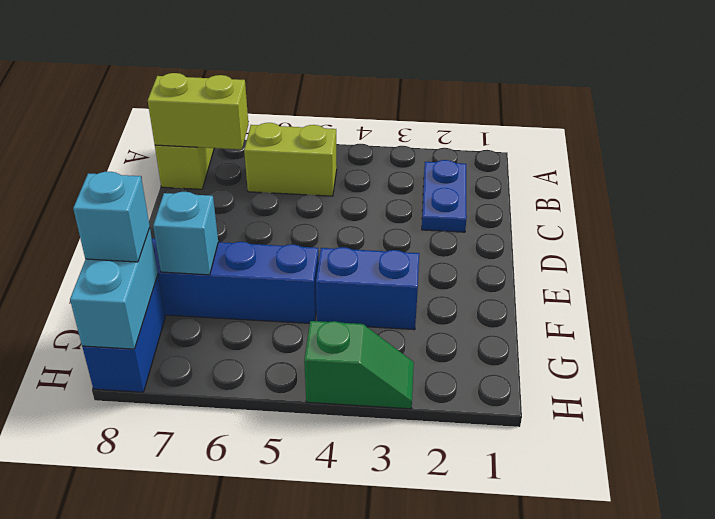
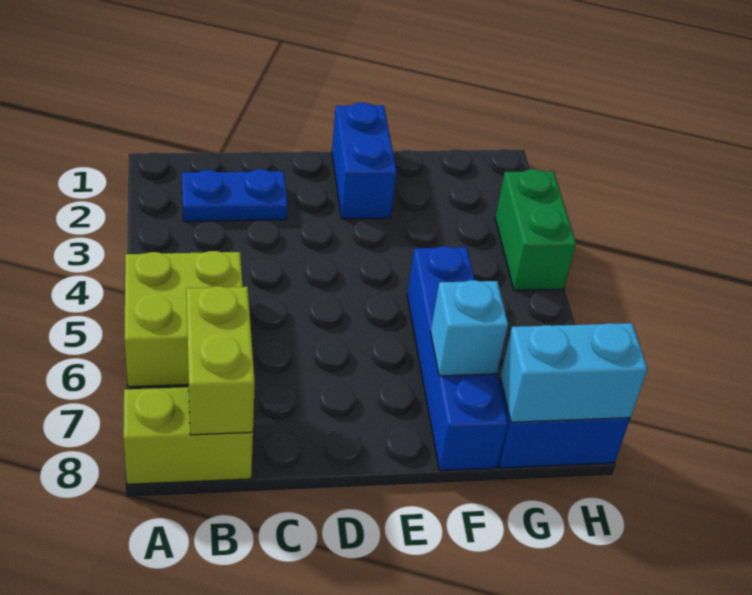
lime 1x2 brick [244,123,337,196] -> lime 2x2 brick [124,251,243,387]
blue 1x2 brick [316,247,419,330] -> blue 1x2 brick moved to [332,103,397,219]
cyan 1x1 brick [73,172,150,262] -> none
green 1x2 slope [304,321,414,409] -> green 1x2 brick [495,169,576,290]

